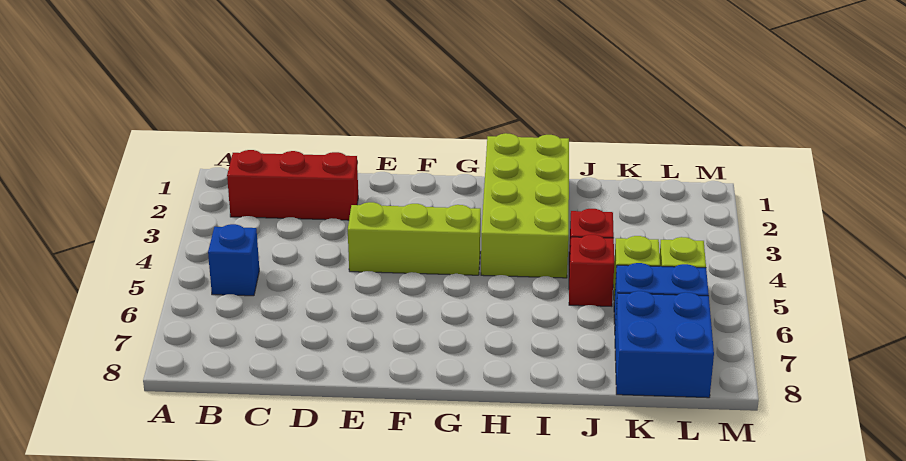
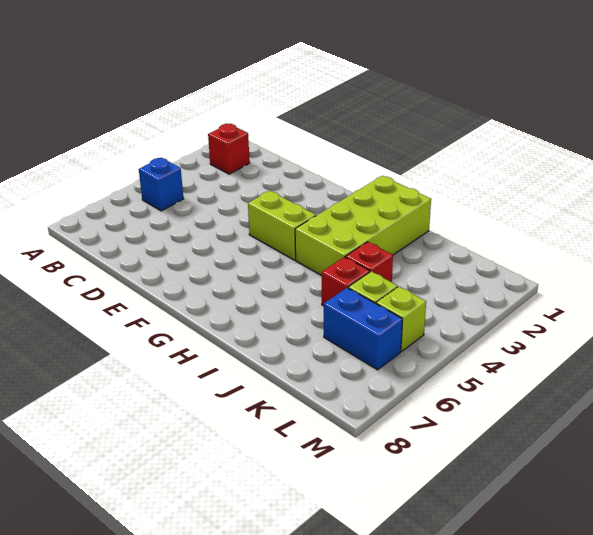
red 1x3 brick [227,150,358,220] -> red 1x1 brick [208,124,250,174]
lime 1x3 brick [348,202,481,275] -> lime 1x2 brick [248,191,316,260]
blue 2x2 brick [615,291,714,398] -> none

